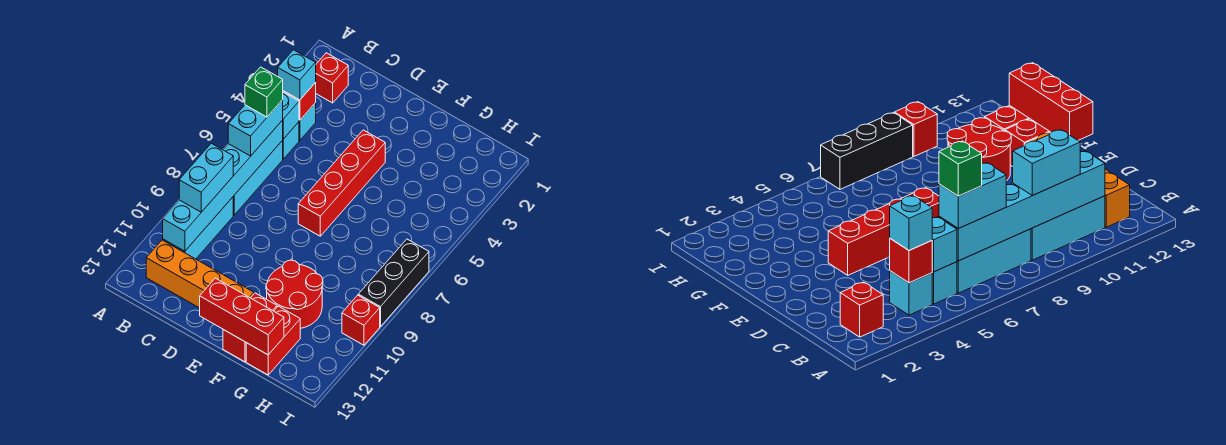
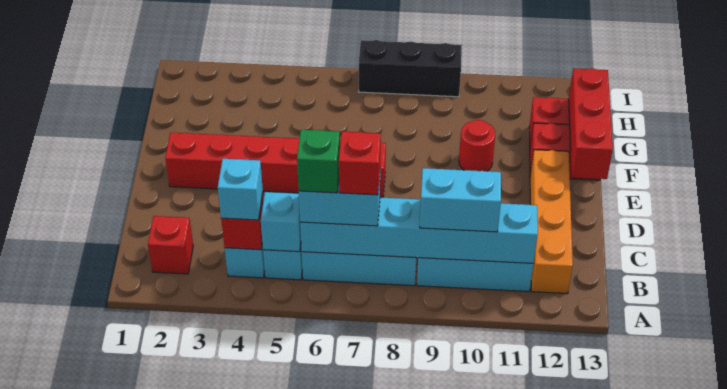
red 1x4 brick [298,130,385,236] -> red 1x6 brick [165,133,386,197]
red 2x2 round brick [266,260,323,328] -> red 1x1 round brick [459,120,495,171]
red 1x1 brick [342,295,380,345] -> red 1x1 brick moved to [339,132,381,195]

